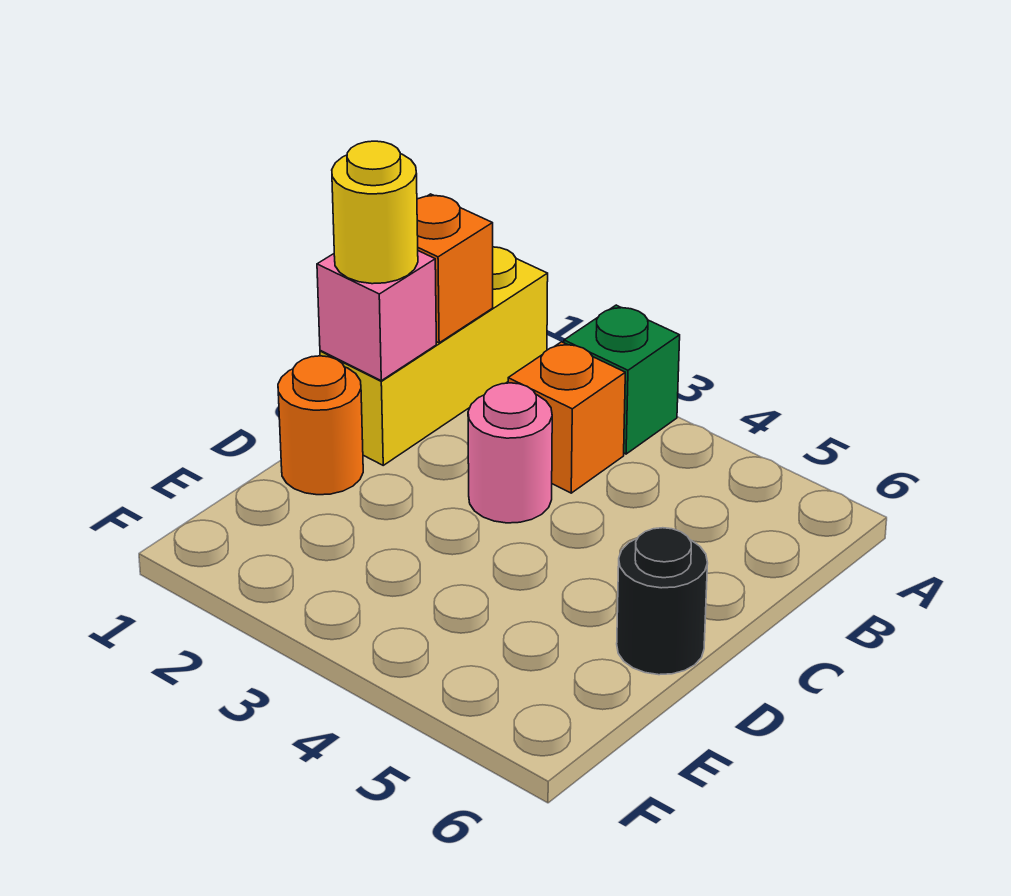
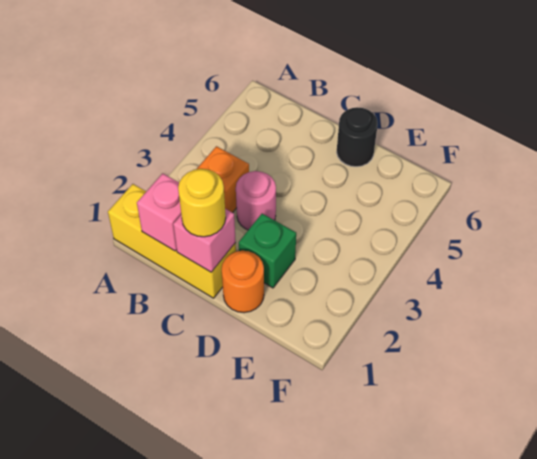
green 1x1 brick [564,305,680,454] -> green 1x1 brick moved to [239,214,296,288]
orange 1x1 brick [417,194,493,343] -> pink 1x1 brick [137,173,181,251]

